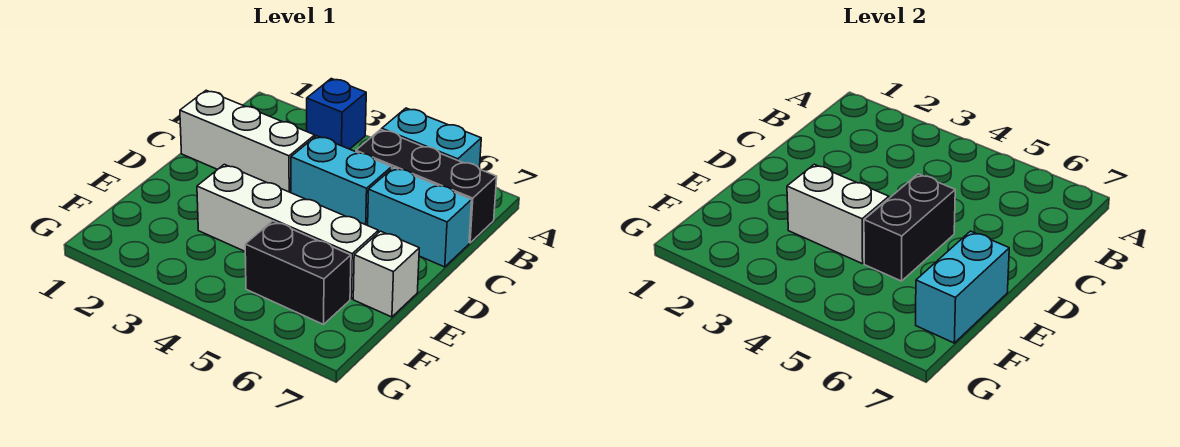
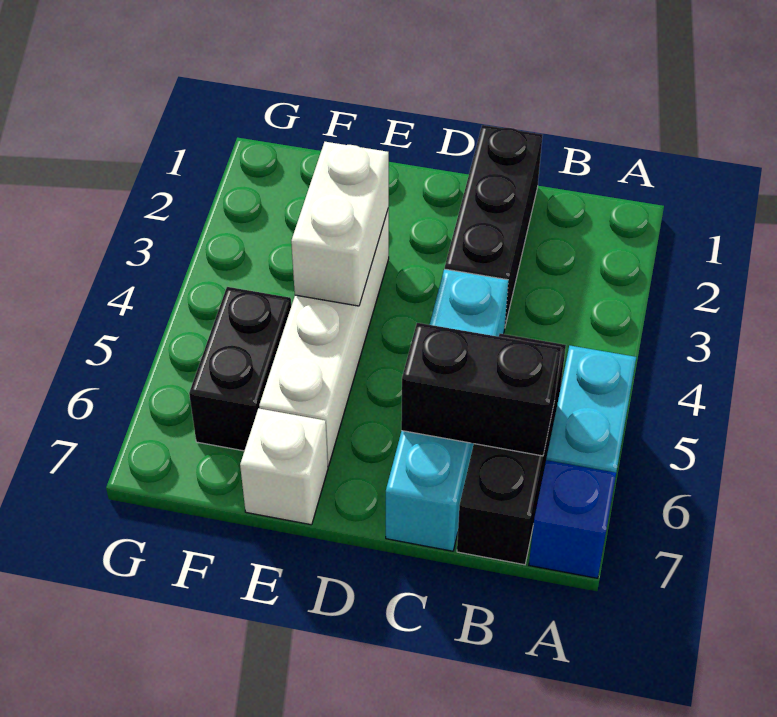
blue 1x1 brick [307,79,366,149] -> blue 1x1 brick moved to [529,460,616,578]
white 1x3 brick [180,90,315,193] -> black 1x3 brick [445,125,542,326]
black 1x2 brick [864,174,955,281] -> black 1x2 brick moved to [401,323,561,456]
cyan 1x2 brick [916,231,1009,343] -> none

